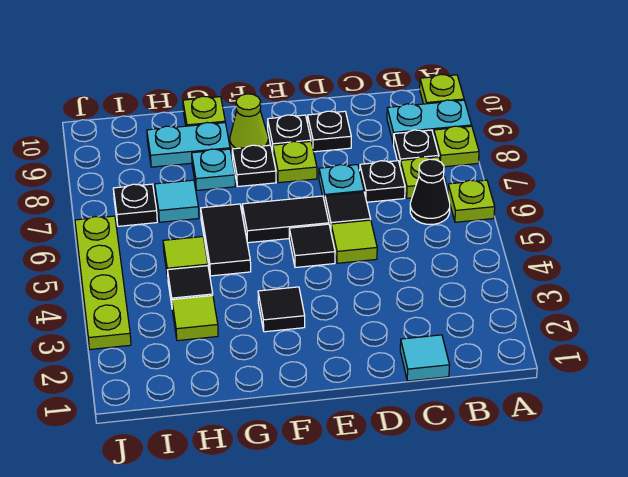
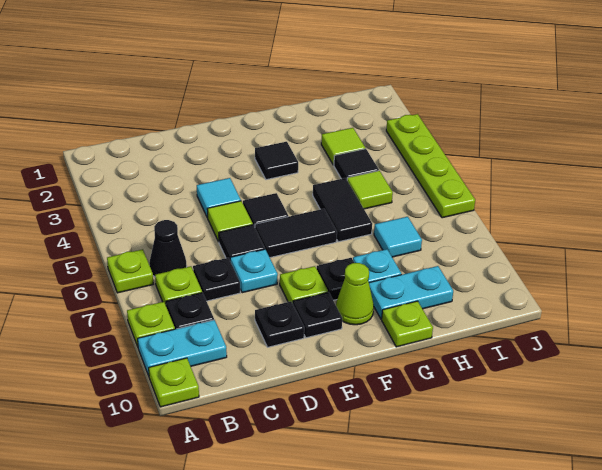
cyan 1x1 tile [400,335,450,381] -> cyan 1x1 tile moved to [197,178,241,218]
black 1x1 plate [113,184,157,226] -> none

